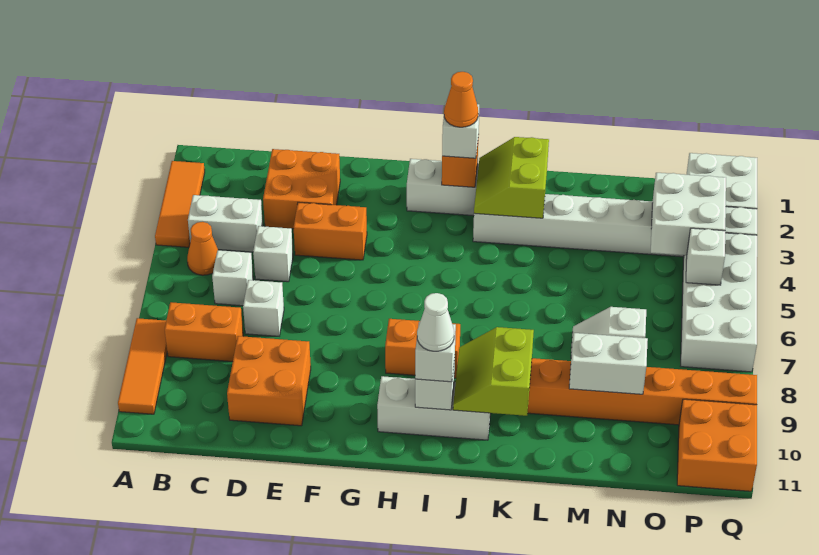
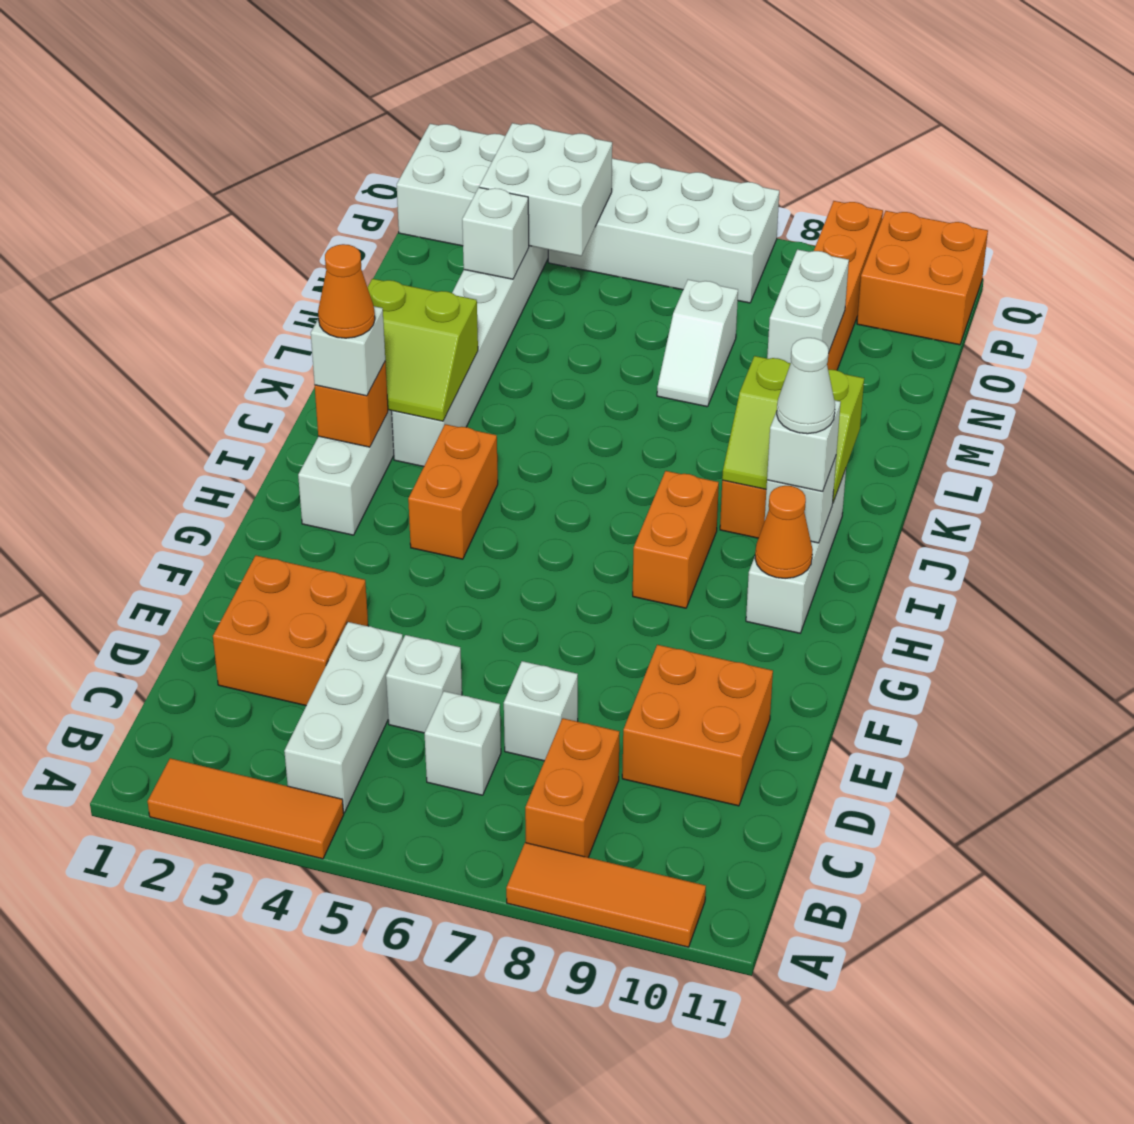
white 1x2 brick [188,195,263,252] -> white 1x3 brick [284,622,403,813]
orange 1x1 cone [187,222,218,275] -> orange 1x1 cone moved to [755,486,813,579]
orange 1x2 brick [294,202,367,260] -> orange 1x2 brick moved to [408,424,498,559]
white 1x1 brick [686,228,725,285] -> white 1x1 brick moved to [462,187,529,279]

